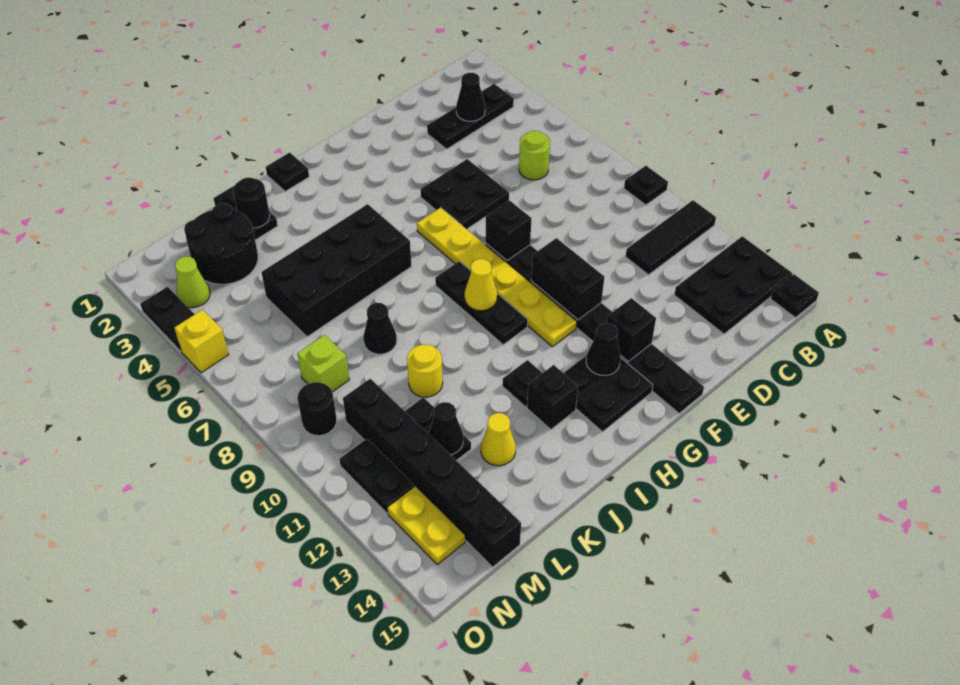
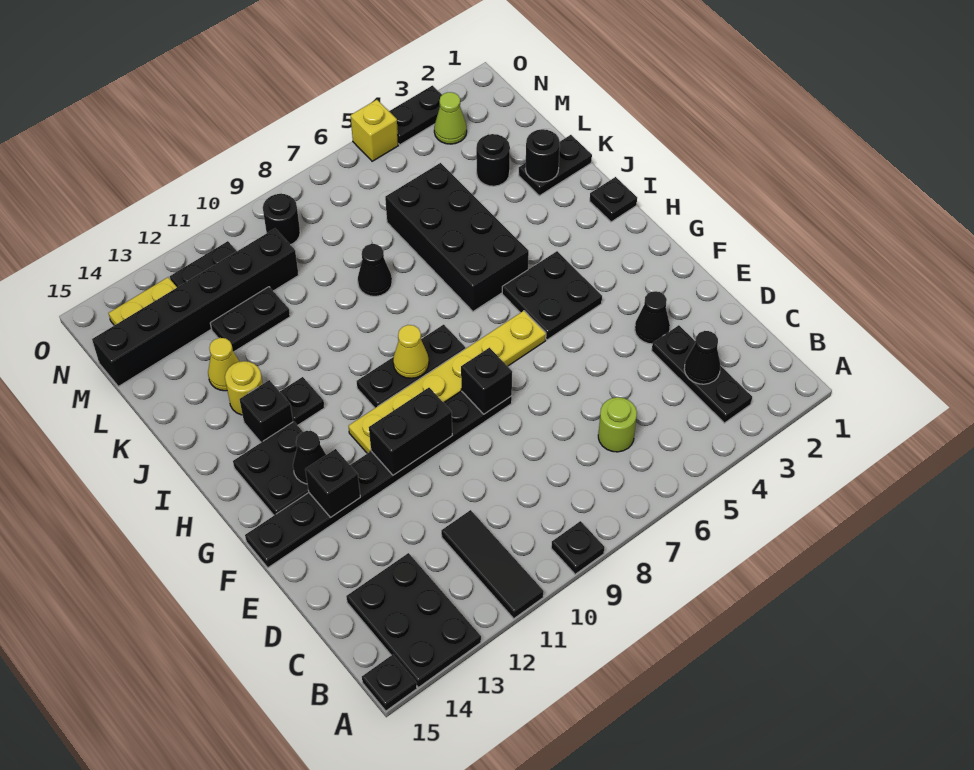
black 2x2 plate [420,159,509,229] -> black 2x2 plate moved to [502,251,602,340]
yellow 1x1 round brick [407,345,443,397] -> yellow 1x1 round brick moved to [225,361,263,415]
black 2x2 round brick [184,203,258,284] -> black 1x1 round brick [476,134,510,186]
black 1x1 cone [428,402,463,455] -> black 1x1 cone moved to [635,291,670,344]
lime 1x1 brick [297,335,349,392] -> none

